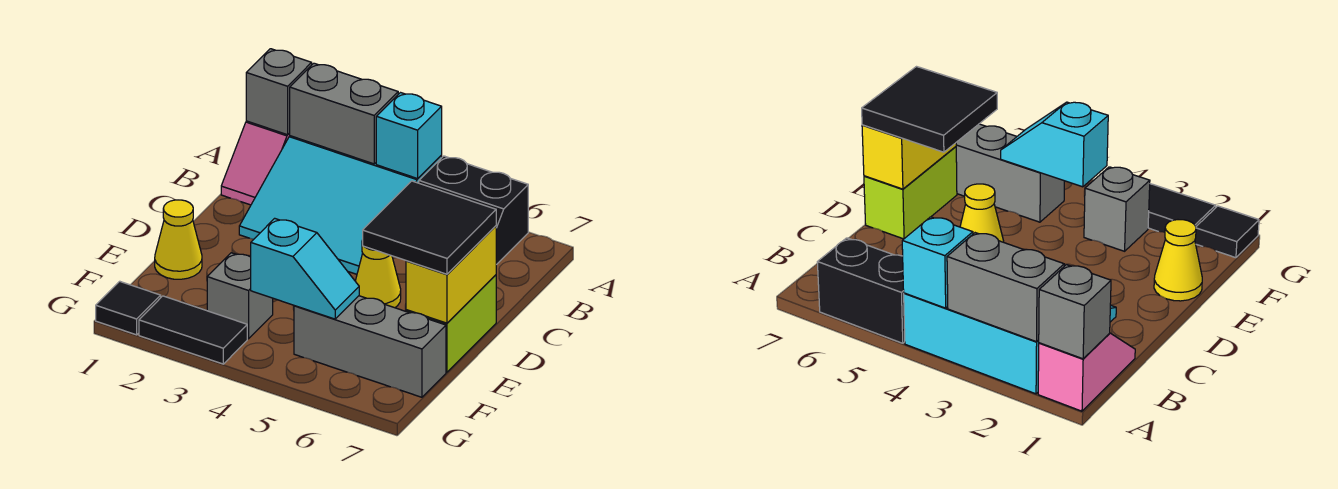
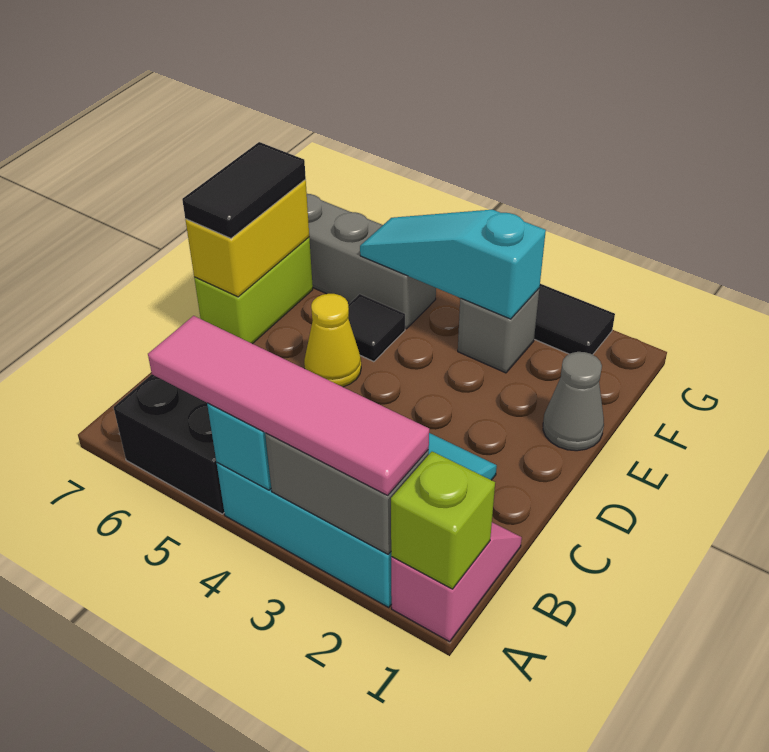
grey 1x1 brick [246,49,312,135] -> lime 1x1 brick [391,452,495,589]
none -> pink 1x4 tile [148,316,429,495]
black 2x2 tile [363,181,496,274] -> black 1x2 tile [182,142,306,238]
yellow 1x1 cone [155,200,202,279] -> grey 1x1 cone [543,352,604,451]
cyan 1x2 slope [251,218,359,319] -> cyan 1x3 slope [360,210,546,319]
black 1x1 tile [96,281,161,335] -> black 1x1 tile moved to [348,294,405,362]

